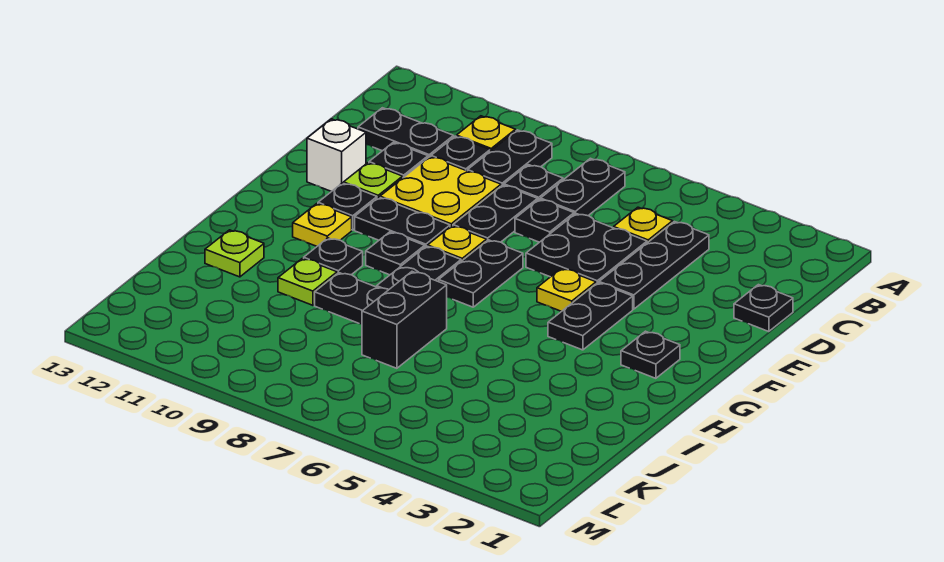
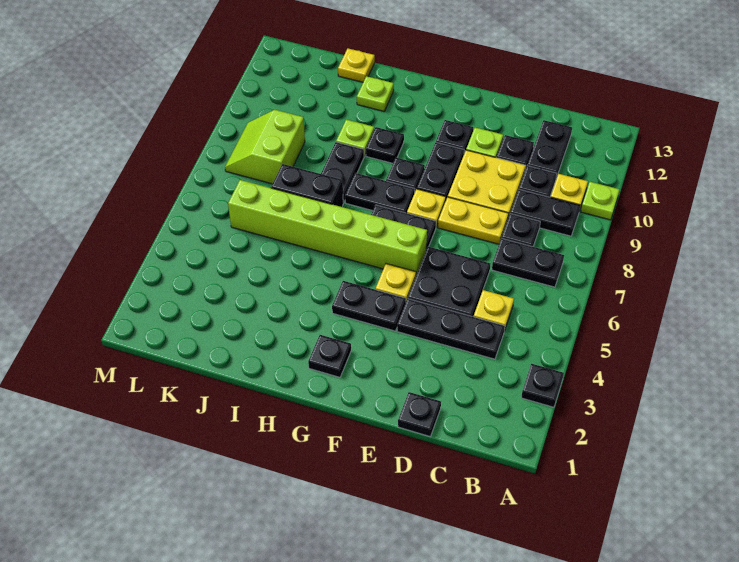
none -> lime 1x1 plate [581,182,620,220]
black 1x1 plate [515,199,574,242] -> black 1x1 plate moved to [521,364,564,407]
black 1x2 plate [453,185,538,242] -> yellow 1x2 plate [438,197,509,244]
white 1x1 brick [307,119,366,192] -> none
none -> lime 1x6 brick [228,180,427,276]
yellow 1x1 plate [293,204,352,246] -> yellow 1x1 plate moved to [338,49,375,82]
none -> lime 2x2 slope [225,110,305,184]

